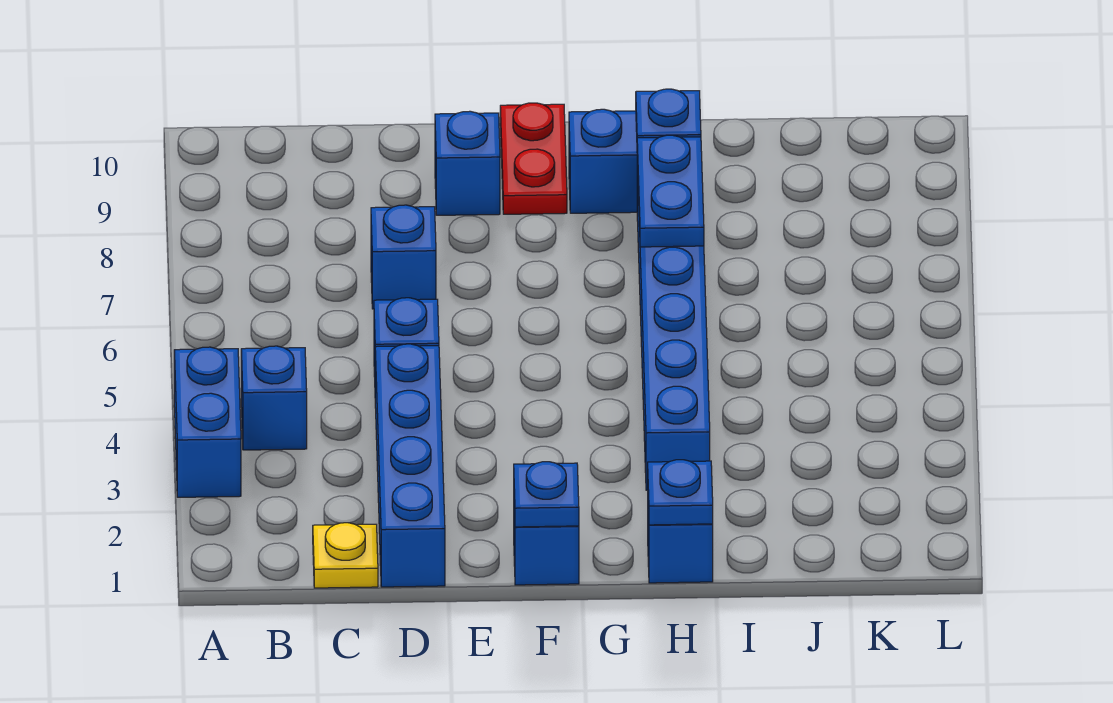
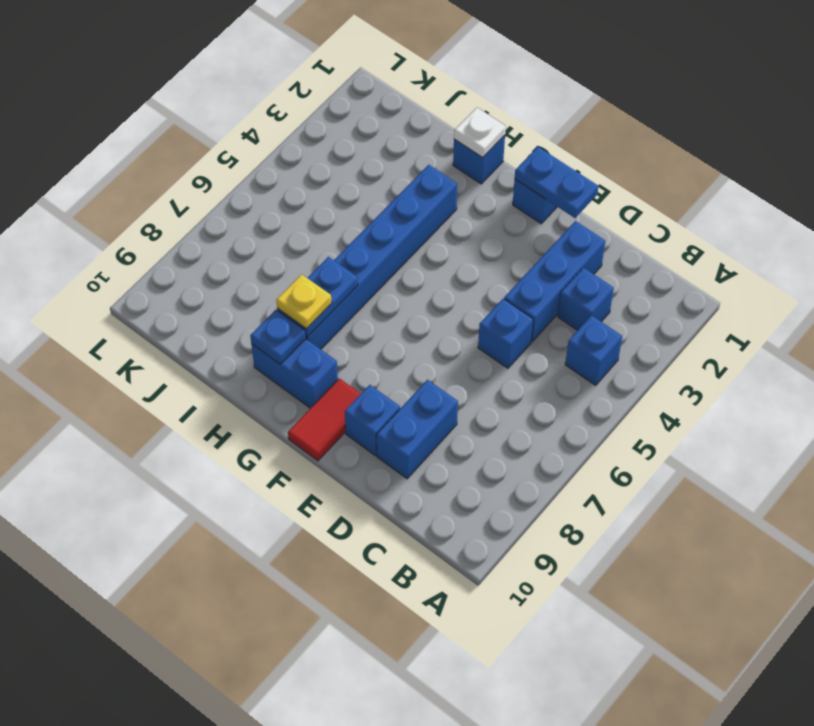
blue 1x2 brick [174,347,241,497] -> blue 1x2 brick moved to [376,380,458,479]
yellow 1x1 plate [313,523,378,588] -> yellow 1x1 plate moved to [276,274,332,329]
blue 1x4 brick [375,344,445,587] -> blue 1x3 brick [504,221,605,342]
blue 1x1 brick [371,205,436,309] -> blue 1x1 brick moved to [558,268,614,331]
blue 1x1 plate [514,462,579,527] -> blue 1x2 plate [515,147,598,218]
red 1x2 plate [500,103,567,214] -> red 1x2 tile [288,378,361,461]
blue 1x1 plate [648,460,713,525] -> white 1x1 plate [454,107,506,158]

